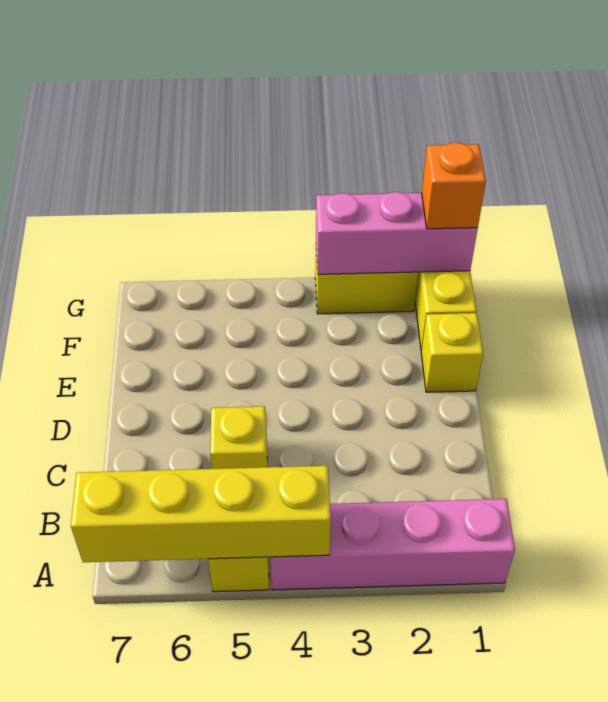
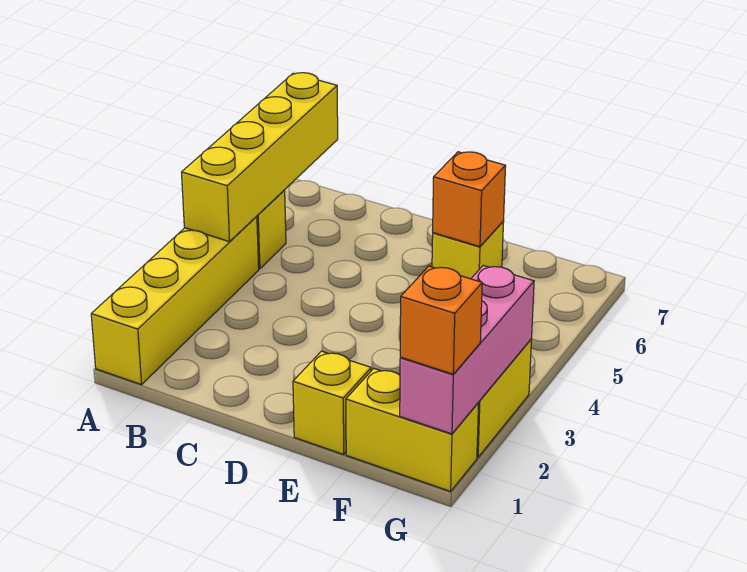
pink 1x4 brick [270,499,515,590] -> yellow 1x4 brick [91,216,259,385]
yellow 1x1 brick [210,406,267,469] -> yellow 1x1 brick moved to [432,222,504,279]
none -> orange 1x1 brick [433,152,506,247]

